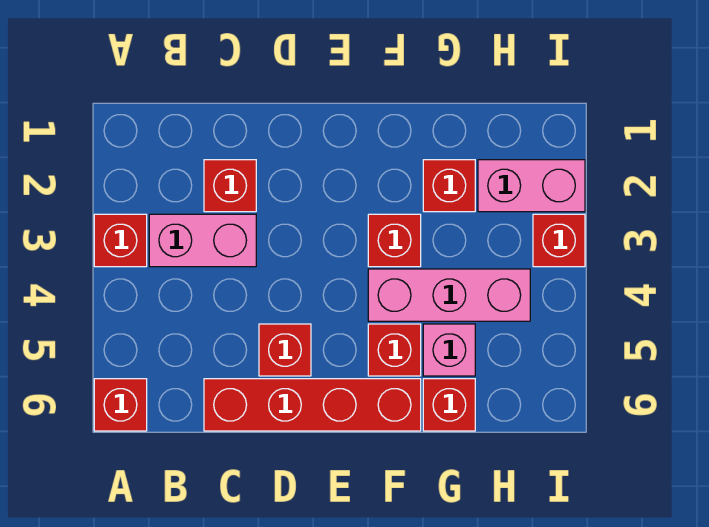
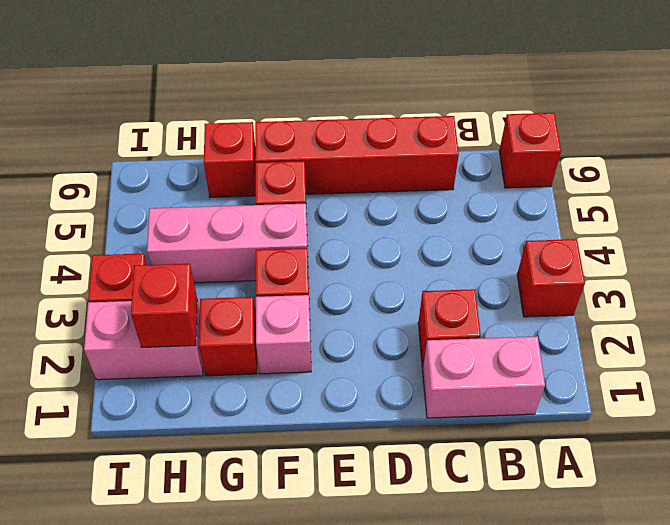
pink 1x2 brick [149,214,256,267] -> pink 1x2 brick moved to [423,336,545,418]
red 1x1 brick [259,324,311,376] -> red 1x1 brick moved to [131,264,197,347]
pink 1x1 brick [423,324,475,376] -> pink 1x1 brick moved to [256,295,311,374]

